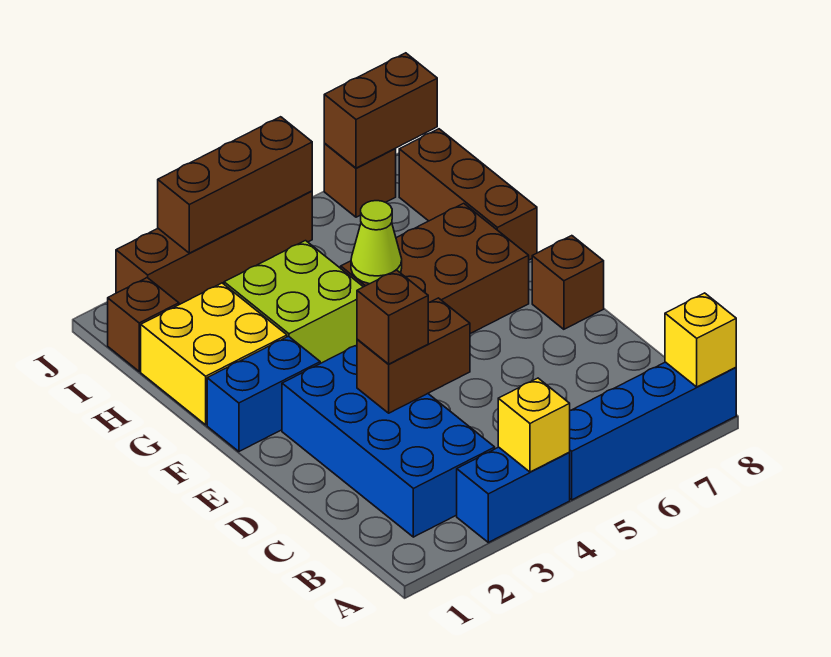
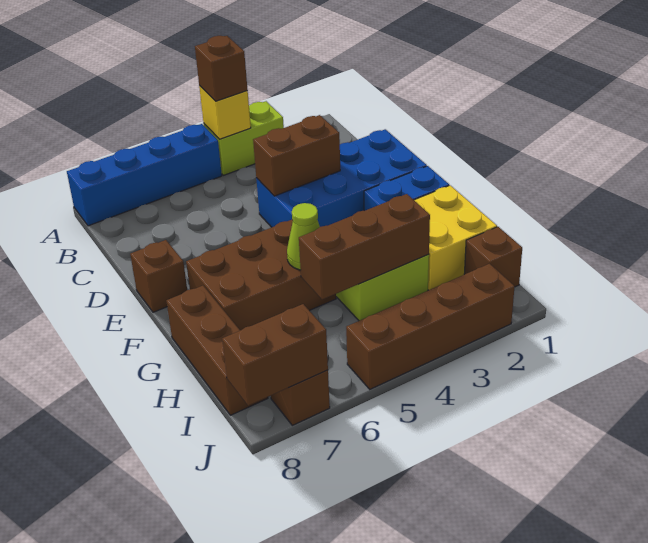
blue 1x2 brick [457,447,570,542] -> lime 1x2 brick [204,101,284,175]
yellow 1x1 brick [665,293,736,387] -> none
blue 2x4 brick [282,345,495,537] -> blue 2x4 brick turned to [256,129,427,227]
brown 1x1 brick [357,270,428,364] -> brown 1x1 brick moved to [195,36,248,101]
brown 1x3 brick [158,117,312,253] -> brown 1x3 brick moved to [299,194,430,300]

